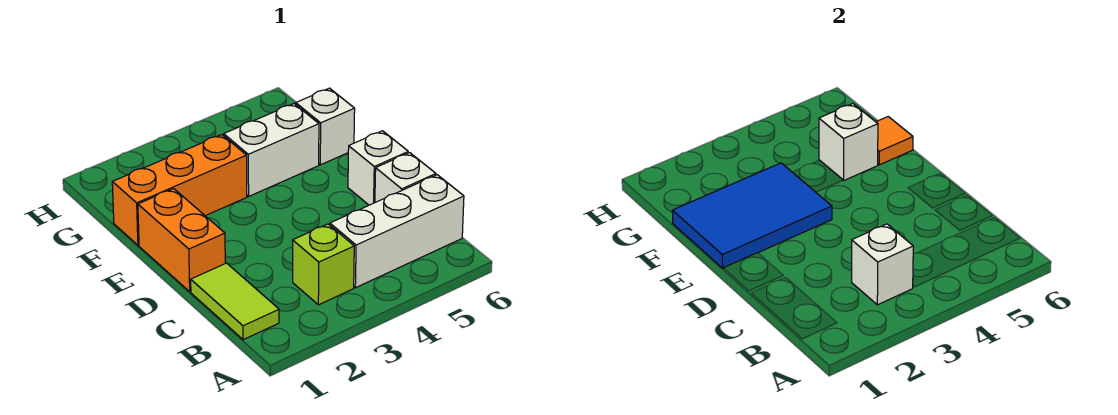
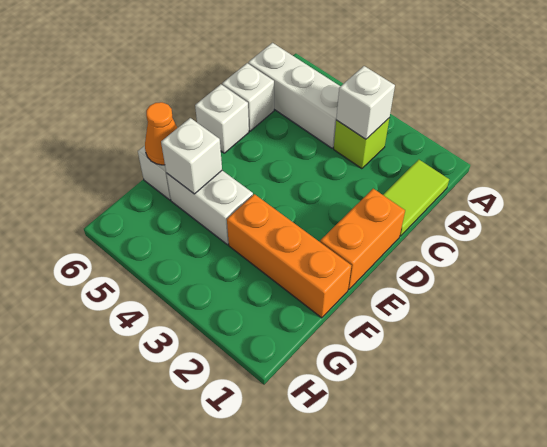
blue 2x3 tile [672,163,832,268] -> none
orange 1x1 tile [876,117,913,165] -> orange 1x1 cone [145,102,177,165]

